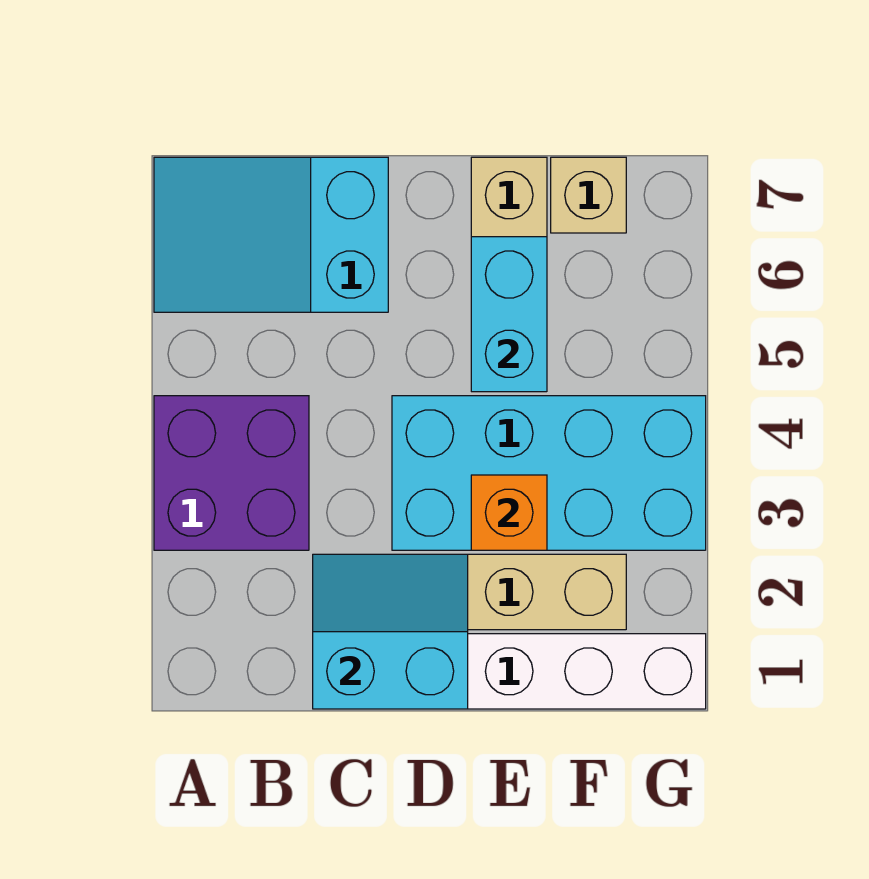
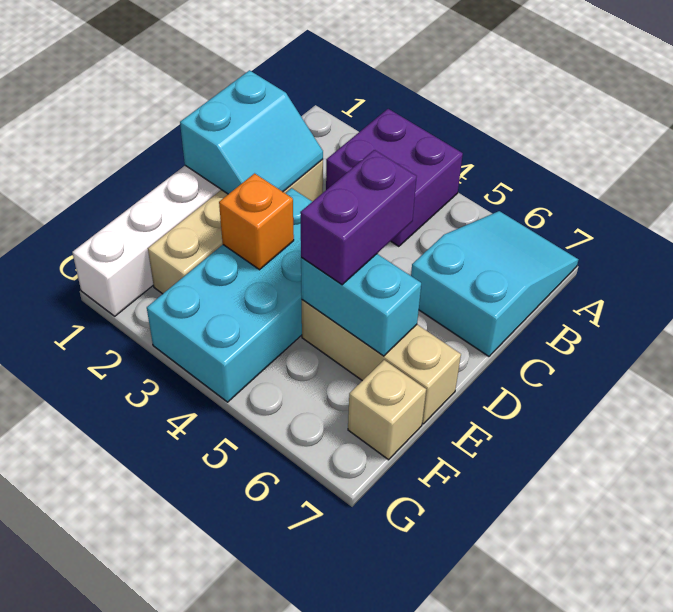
none -> purple 1x2 brick [300,150,417,285]

